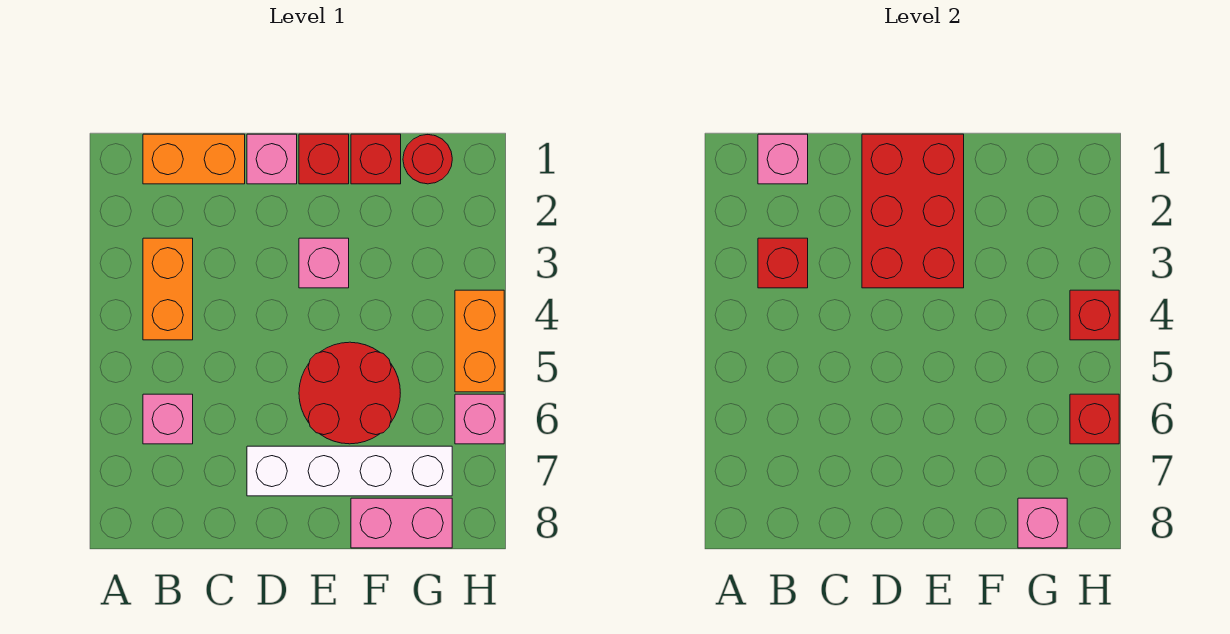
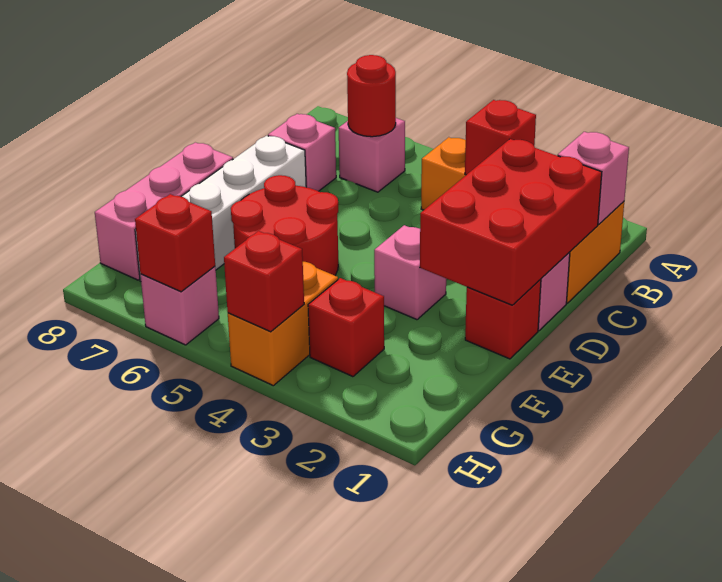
red 2x3 brick [862,134,964,288] -> red 2x3 brick turned to [420,139,602,305]
red 1x1 brick [351,134,401,184] -> red 1x1 brick moved to [308,278,384,377]
pink 1x2 brick [351,498,452,548] -> pink 1x3 brick [95,142,233,280]
red 1x1 round brick [403,135,452,184] -> red 1x1 round brick moved to [347,55,396,137]
pink 1x1 brick [1018,498,1067,548] -> pink 1x1 brick moved to [268,114,336,191]
orange 1x2 brick [455,290,504,392] -> orange 1x2 brick turned to [228,262,338,386]

